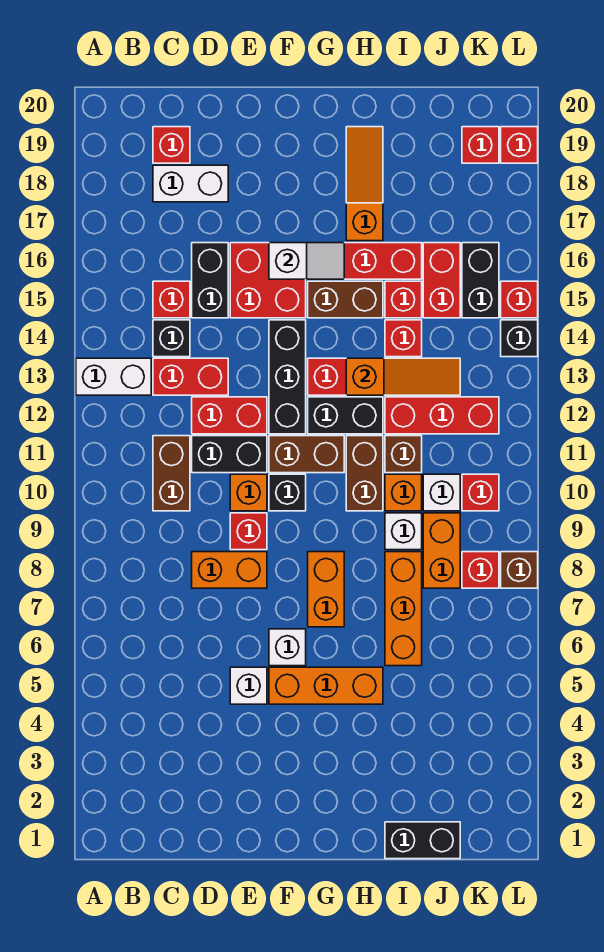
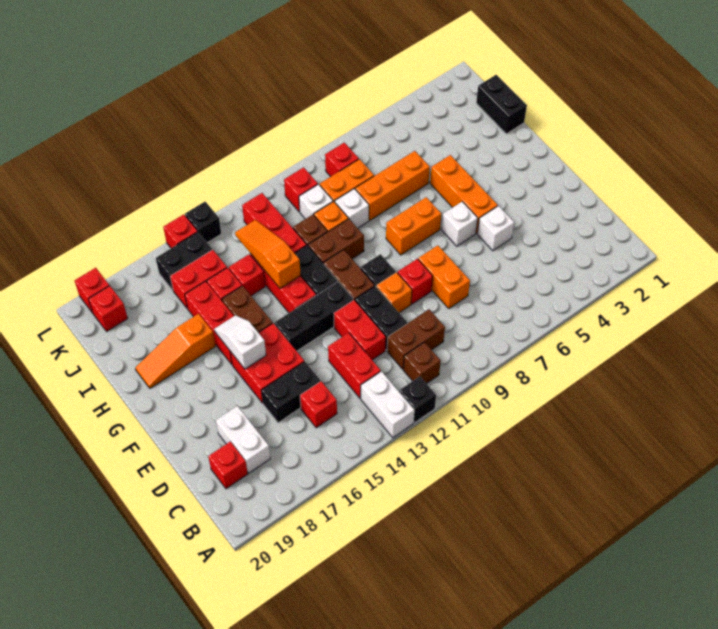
black 1x1 brick [153,320,190,357] -> black 1x1 brick moved to [399,376,436,423]
brown 1x1 brick [501,552,538,588] -> brown 1x1 brick moved to [403,342,441,383]

